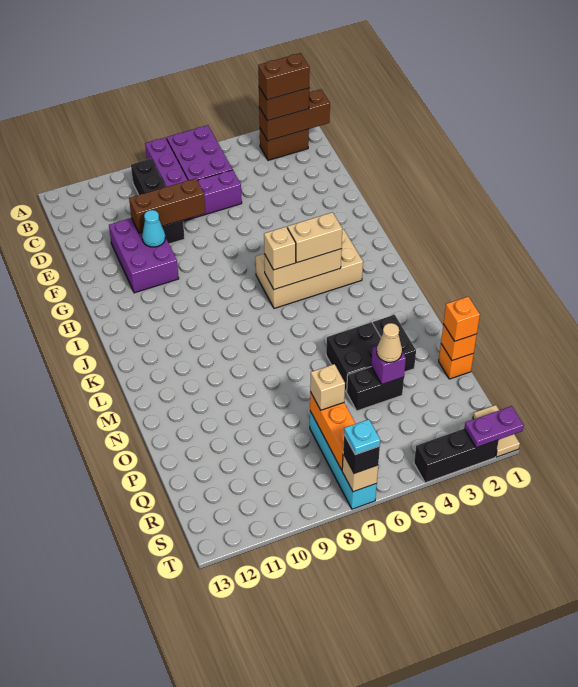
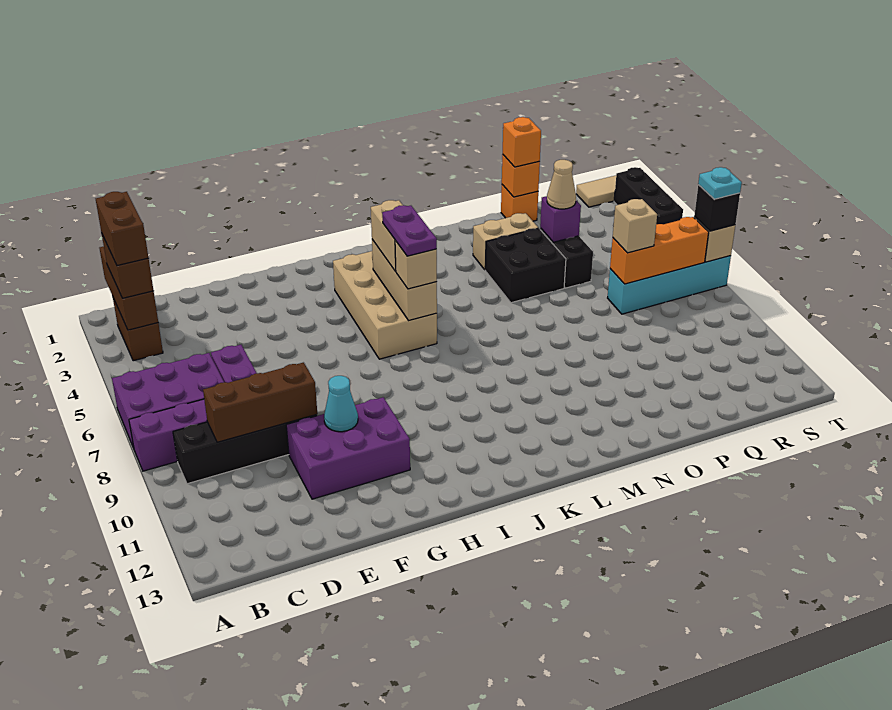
brown 1x3 brick [129,178,205,233] -> brown 1x3 brick turned to [203,363,317,442]
black 1x2 brick [373,315,416,372] -> tan 1x2 brick [473,213,538,270]
purple 1x2 plate [464,406,524,448] -> purple 1x2 plate moved to [382,205,437,256]

